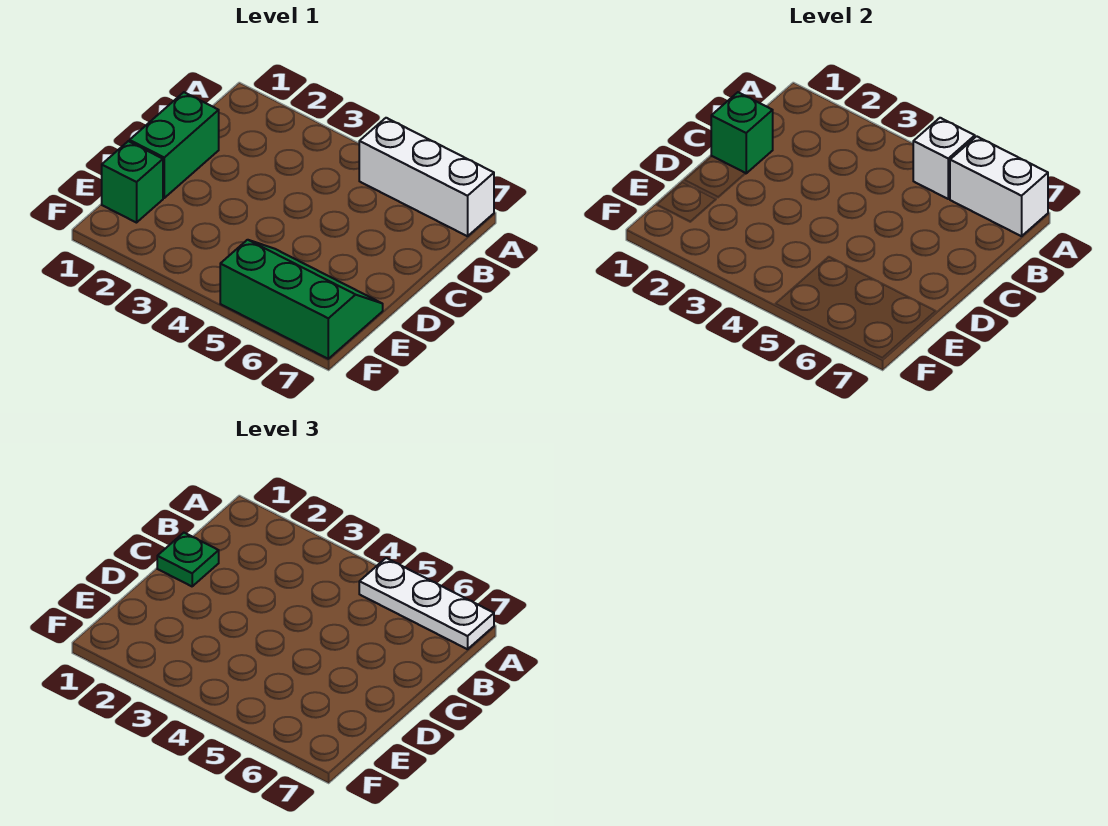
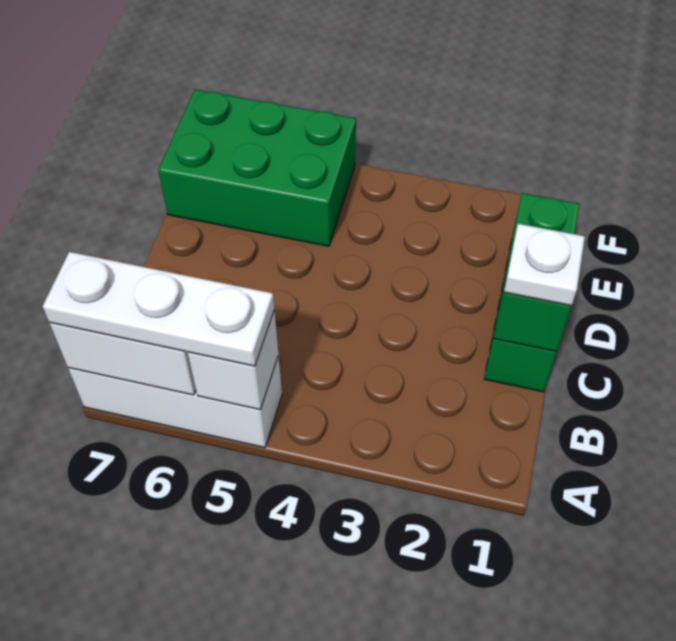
green 1x1 plate [157,533,219,586] -> white 1x1 plate [504,224,585,306]
green 2x3 slope [220,240,383,359] -> green 2x3 brick [158,90,356,246]

